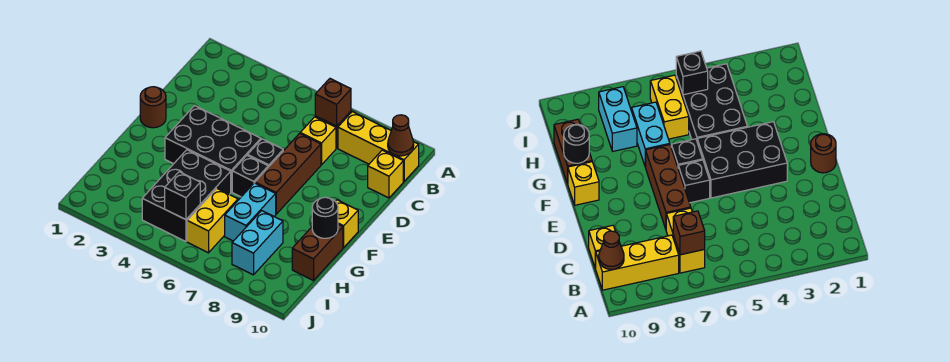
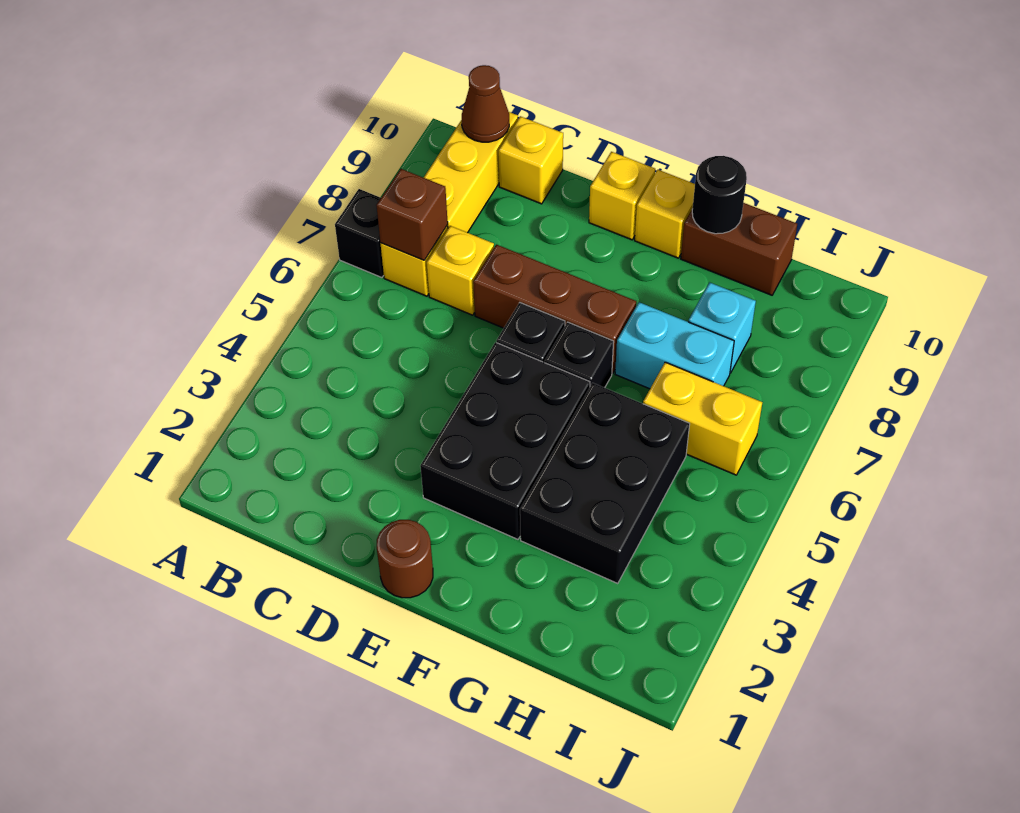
none -> yellow 1x1 brick [589,152,655,240]
black 2x3 brick [142,150,231,241] -> black 2x3 brick turned to [520,383,690,584]
cyan 1x2 brick [232,211,283,275] -> cyan 1x1 brick [688,282,756,373]
black 1x1 brick [165,172,200,220] -> black 1x1 brick moved to [335,189,384,278]

